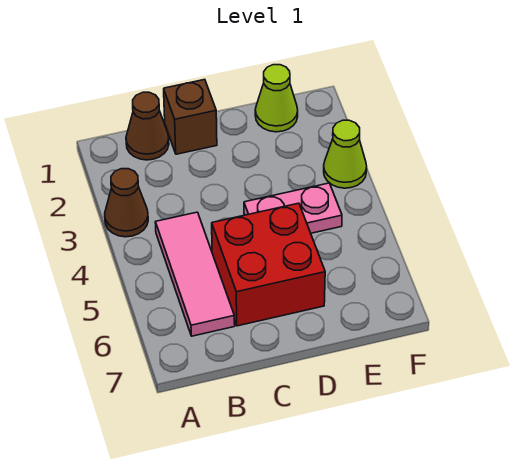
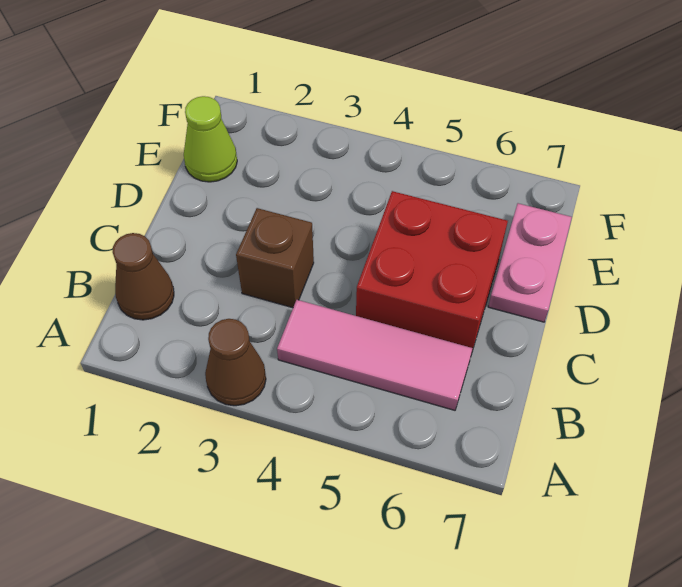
brown 1x1 brick [164,80,217,154] -> brown 1x1 brick moved to [236,208,314,308]
pink 1x2 plate [244,183,342,233] -> pink 1x2 plate moved to [488,203,572,322]
lime 1x1 cone [324,120,367,188] -> none

